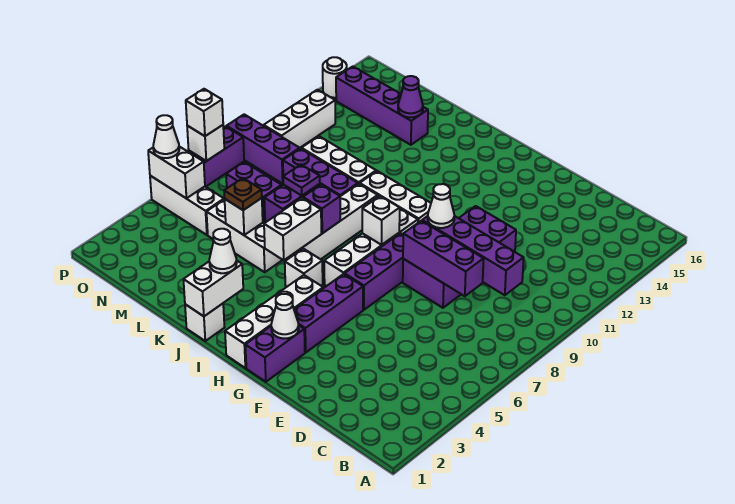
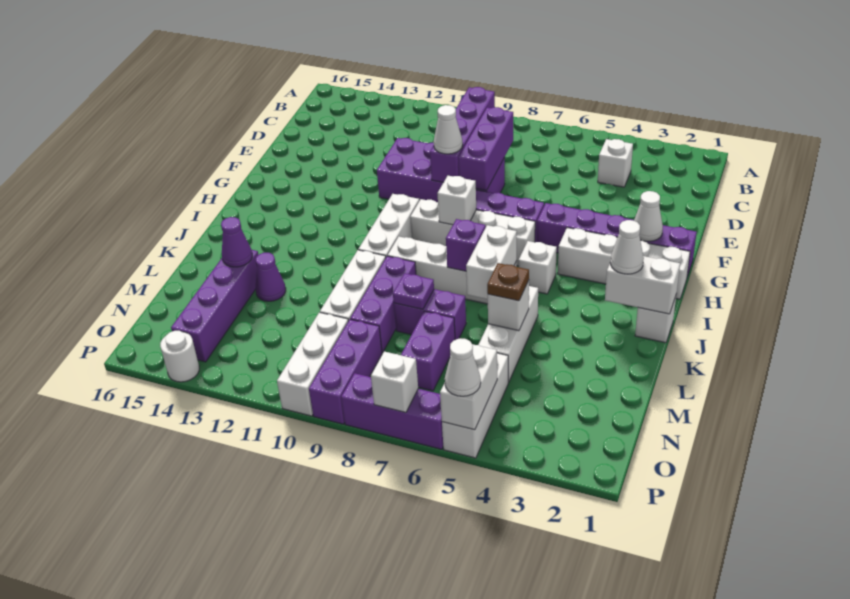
white 1x2 brick [264,198,321,260] -> white 1x2 brick turned to [466,225,517,299]
none -> purple 1x1 cone [256,253,286,301]
white 1x3 brick [264,90,335,148] -> white 1x3 brick turned to [277,312,348,416]
white 1x1 brick [186,89,223,136] -> white 1x1 brick moved to [598,139,633,187]

